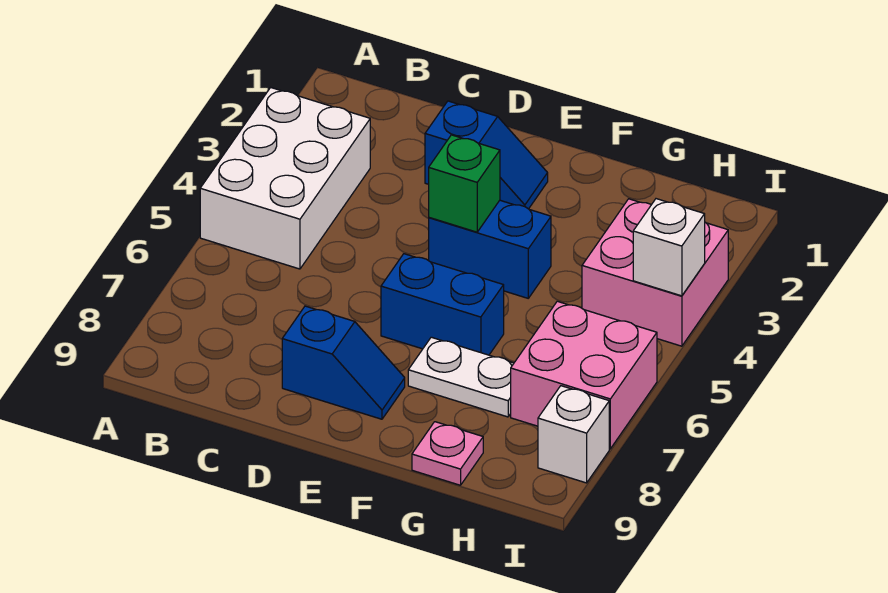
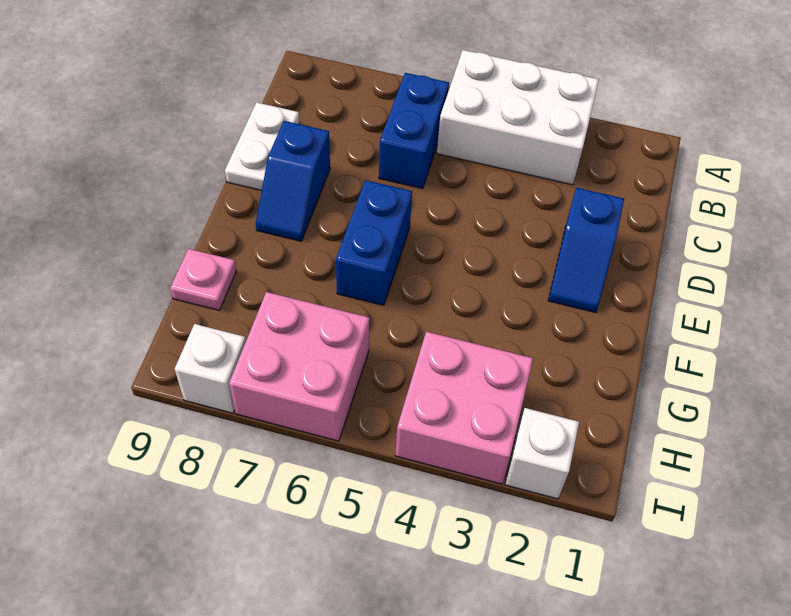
blue 1x2 brick [429,200,551,298] -> blue 1x2 brick moved to [379,73,449,189]
green 1x1 brick [429,135,500,232] -> none
white 1x2 plate [408,337,514,417] -> white 1x2 plate moved to [225,102,300,190]
white 1x1 brick [633,199,705,296] -> white 1x1 brick moved to [505,408,579,499]

